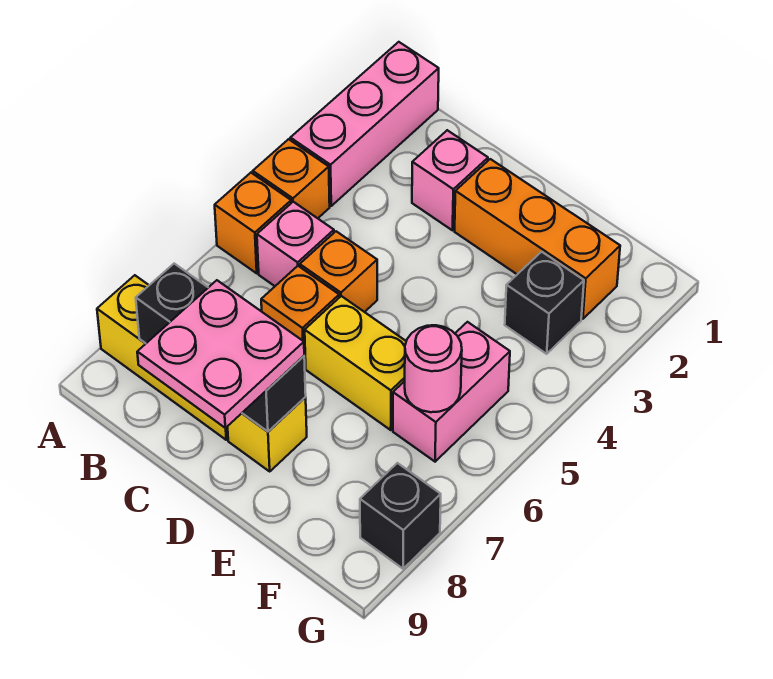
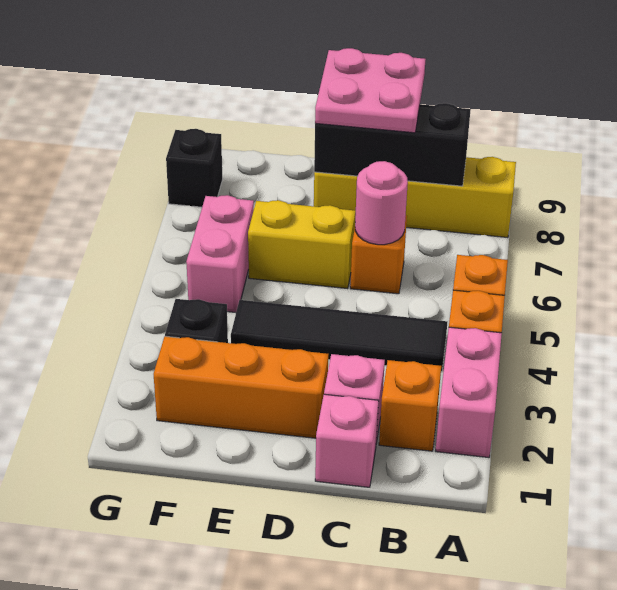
pink 1x3 brick [290,42,439,206] -> pink 1x2 brick [436,327,502,458]
none -> black 1x4 tile [231,300,447,372]
pink 1x1 brick [257,202,334,286] -> pink 1x1 brick moved to [315,394,379,487]
orange 1x1 brick [300,231,377,312] -> orange 1x1 brick moved to [379,360,441,451]
pink 1x1 round brick [405,325,462,412] -> pink 1x1 round brick moved to [355,161,408,245]

